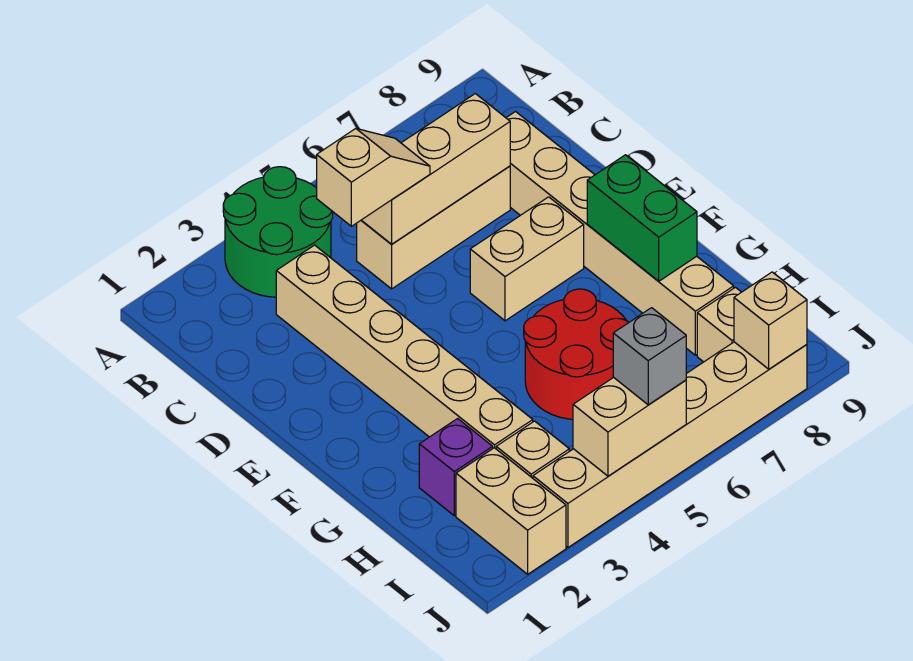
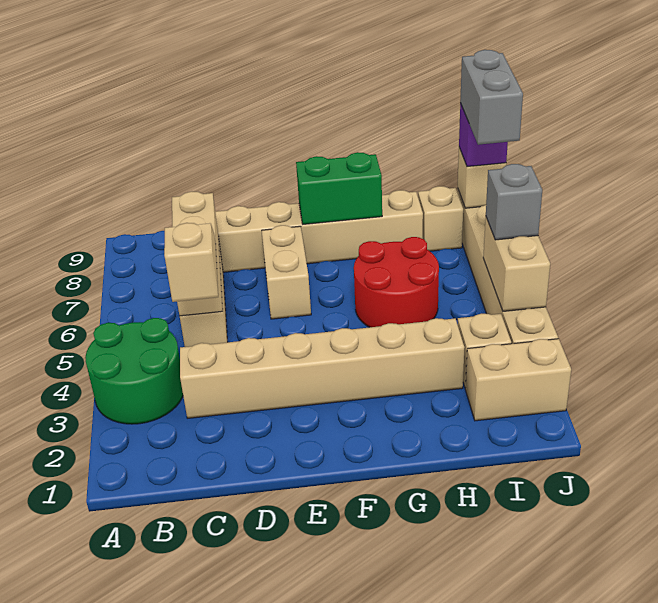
purple 1x1 brick [419,419,493,516] -> purple 1x1 brick moved to [459,103,508,166]
none -> grey 1x2 brick [460,50,523,145]

